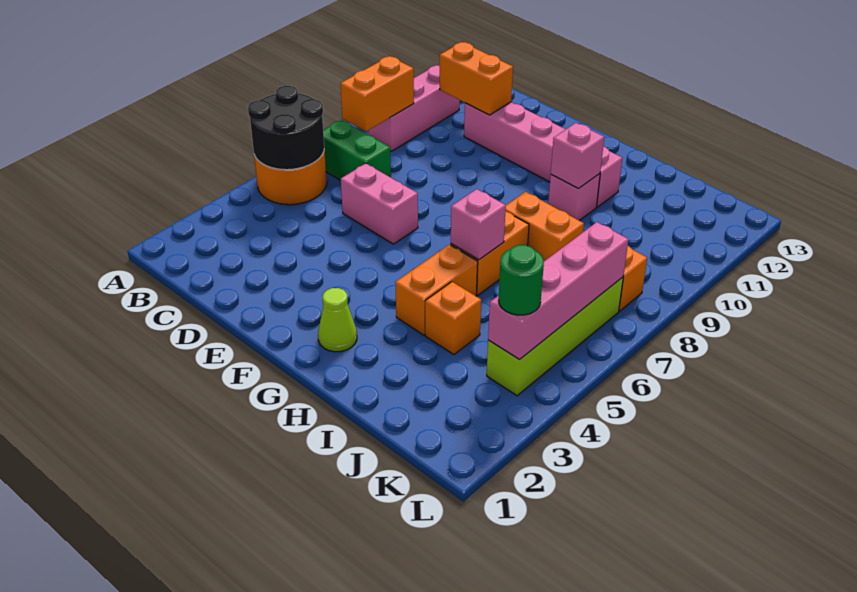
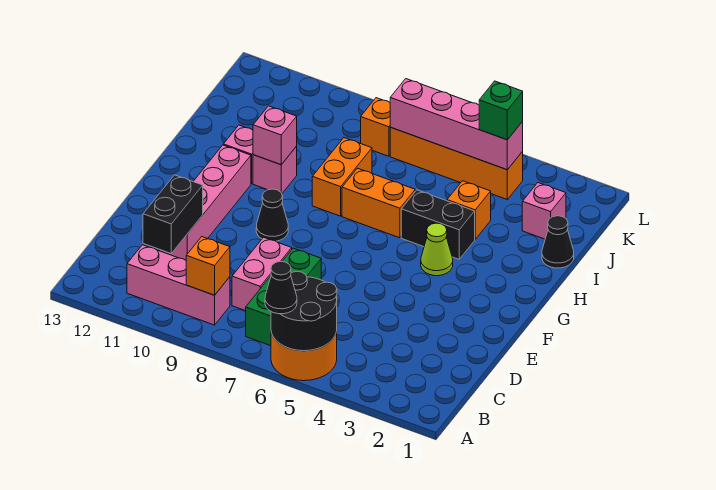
none -> black 1x1 cone [265,261,297,314]
green 1x2 brick [323,120,391,181] -> green 1x3 brick [246,248,321,346]
orange 1x2 brick [341,56,414,131] -> orange 1x1 brick [186,237,230,295]
orange 1x2 brick [440,42,513,115] -> black 1x2 brick [143,175,203,253]
pink 1x2 brick [341,163,418,244] -> pink 1x2 brick moved to [232,237,292,311]
none -> black 1x1 cone [256,189,288,241]
lime 1x1 cone [318,288,357,352] -> lime 1x1 cone moved to [421,223,453,276]
orange 1x2 brick [395,245,478,335] -> black 1x2 brick [401,190,475,259]
pink 1x1 brick [451,189,506,260] -> pink 1x1 brick moved to [522,183,566,239]
none -> black 1x1 cone [542,216,574,268]
lime 1x4 brick [487,277,623,396] -> orange 1x4 brick [390,127,523,199]
green 1x1 round brick [499,245,544,315] -> green 1x1 brick [479,81,523,140]

